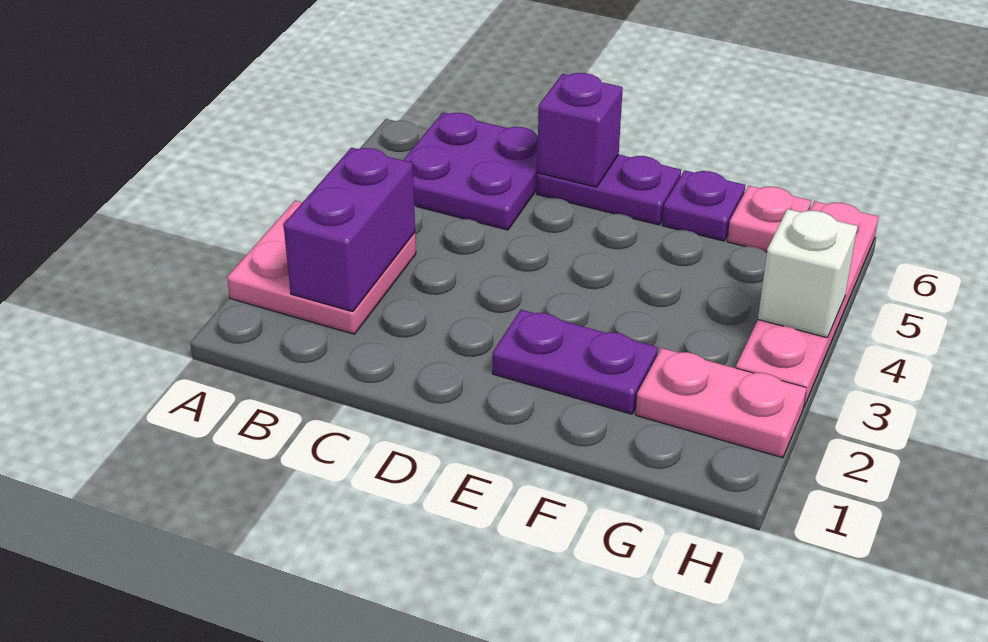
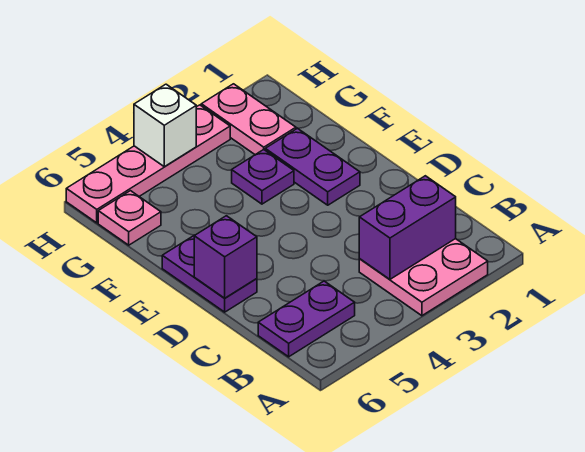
purple 2x2 plate [403,113,538,230] -> purple 1x2 plate [258,281,355,357]
purple 1x1 plate [662,170,745,241] -> purple 1x1 plate moved to [232,150,294,204]

